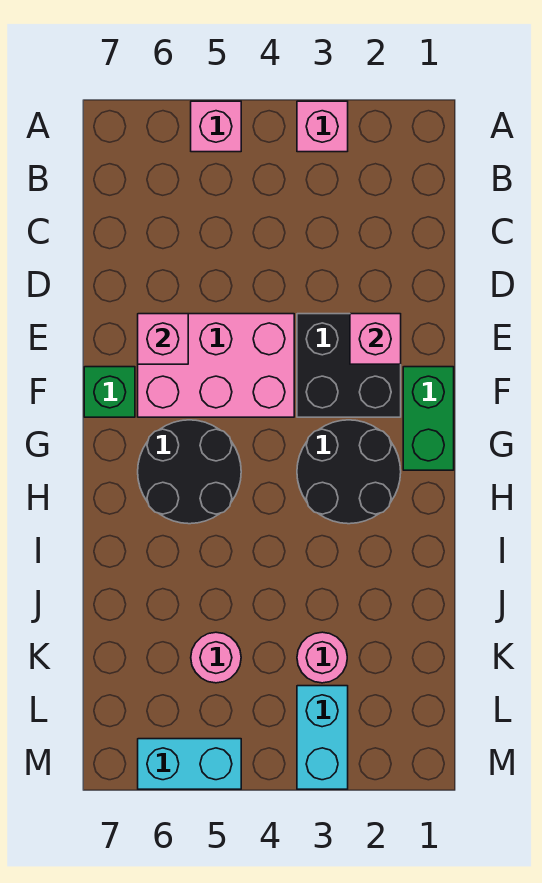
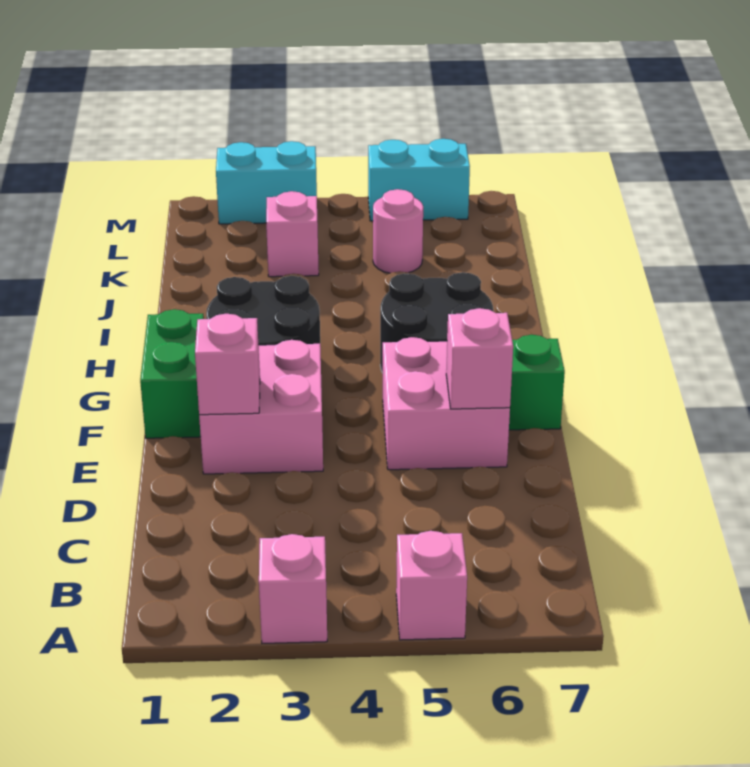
black 2x2 brick [297,314,401,417] -> pink 2x2 brick [199,340,323,474]
pink 2x3 brick [138,314,294,417] -> pink 2x2 brick [383,337,510,470]
pink 1x1 round brick [297,632,347,683] -> pink 1x1 brick [266,191,319,277]
cyan 1x2 brick [297,686,348,789] -> cyan 1x2 brick turned to [216,141,317,224]

